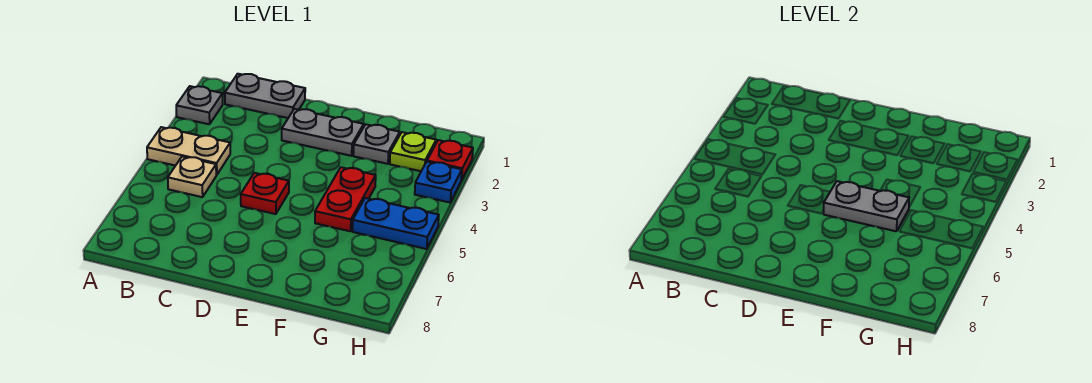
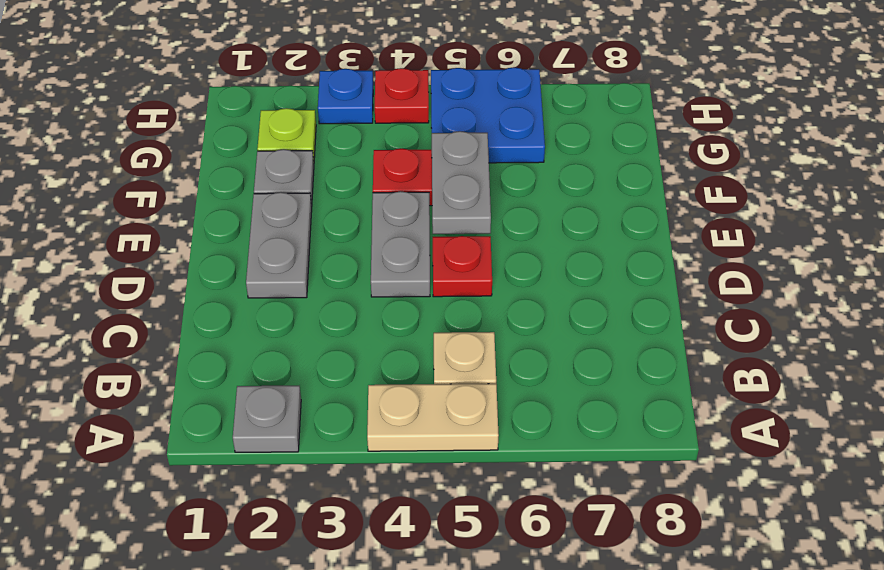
tan 1x2 plate [147,127,230,175] -> tan 1x2 plate turned to [367,384,499,451]
grey 1x2 plate [225,74,305,118] -> grey 1x2 plate moved to [371,191,430,297]
blue 1x2 plate [352,198,439,249] -> blue 2x2 plate [431,67,545,163]
red 1x1 plate [427,140,473,180] -> red 1x1 plate moved to [375,68,429,123]

